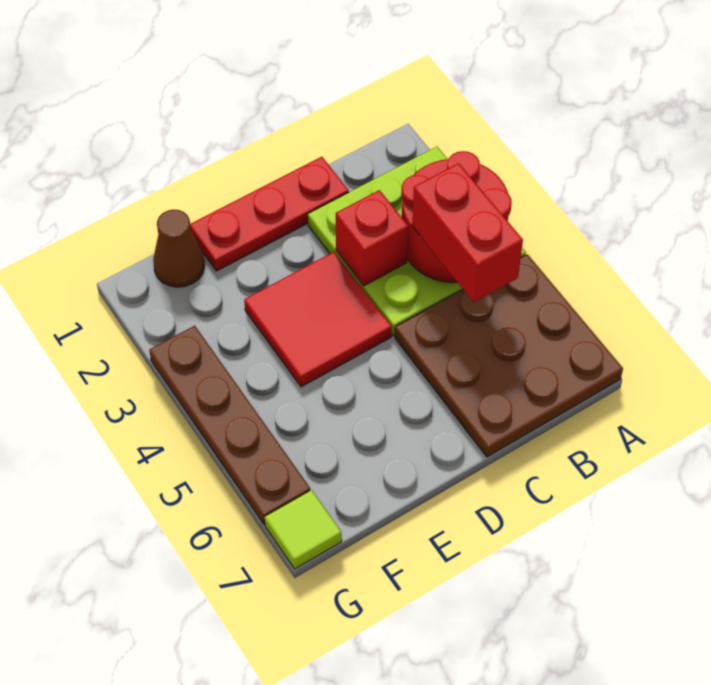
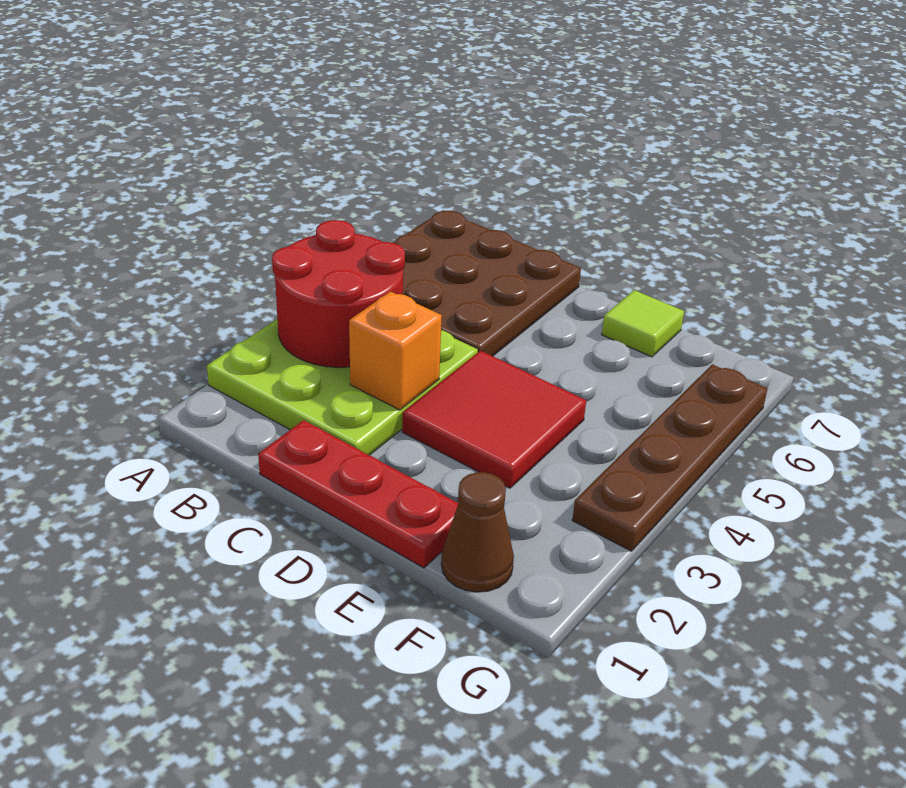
red 1x2 brick [412,163,523,302] -> none
red 1x1 brick [336,190,408,286] -> orange 1x1 brick [349,292,442,410]
lime 1x1 tile [265,490,342,569] -> lime 1x1 tile moved to [602,290,684,357]

